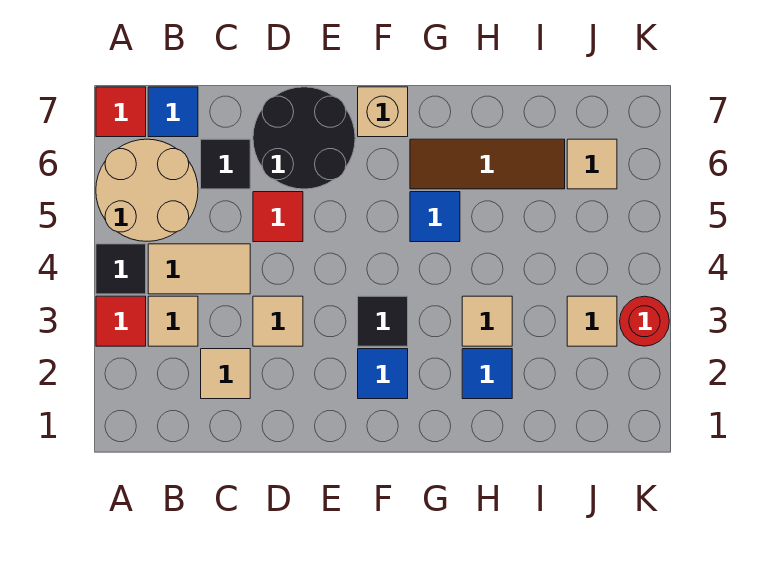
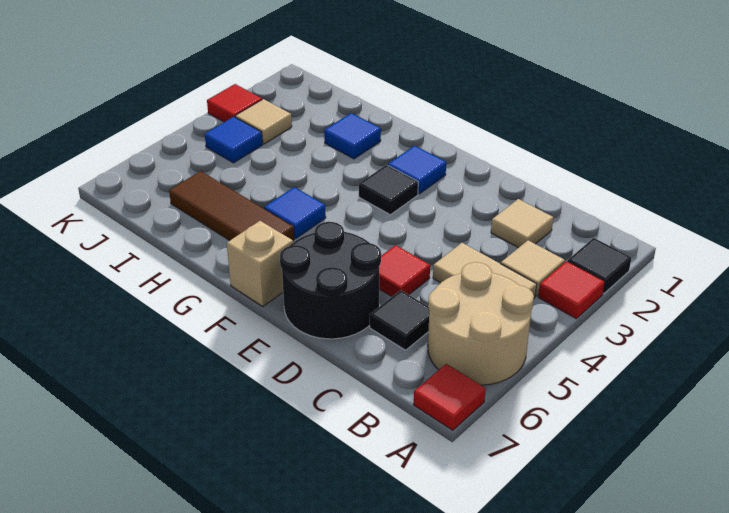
black 1x1 tile [96,244,146,294] -> black 1x1 tile moved to [568,238,632,294]
blue 1x1 tile [148,87,198,137] -> blue 1x1 tile moved to [205,117,262,163]
tan 1x1 tile [253,296,303,346] -> none
tan 1x1 tile [462,296,512,346] -> none
tan 1x1 tile [567,139,617,189] -> none
red 1x1 round brick [620,296,669,346] -> red 1x1 tile [207,84,262,122]

